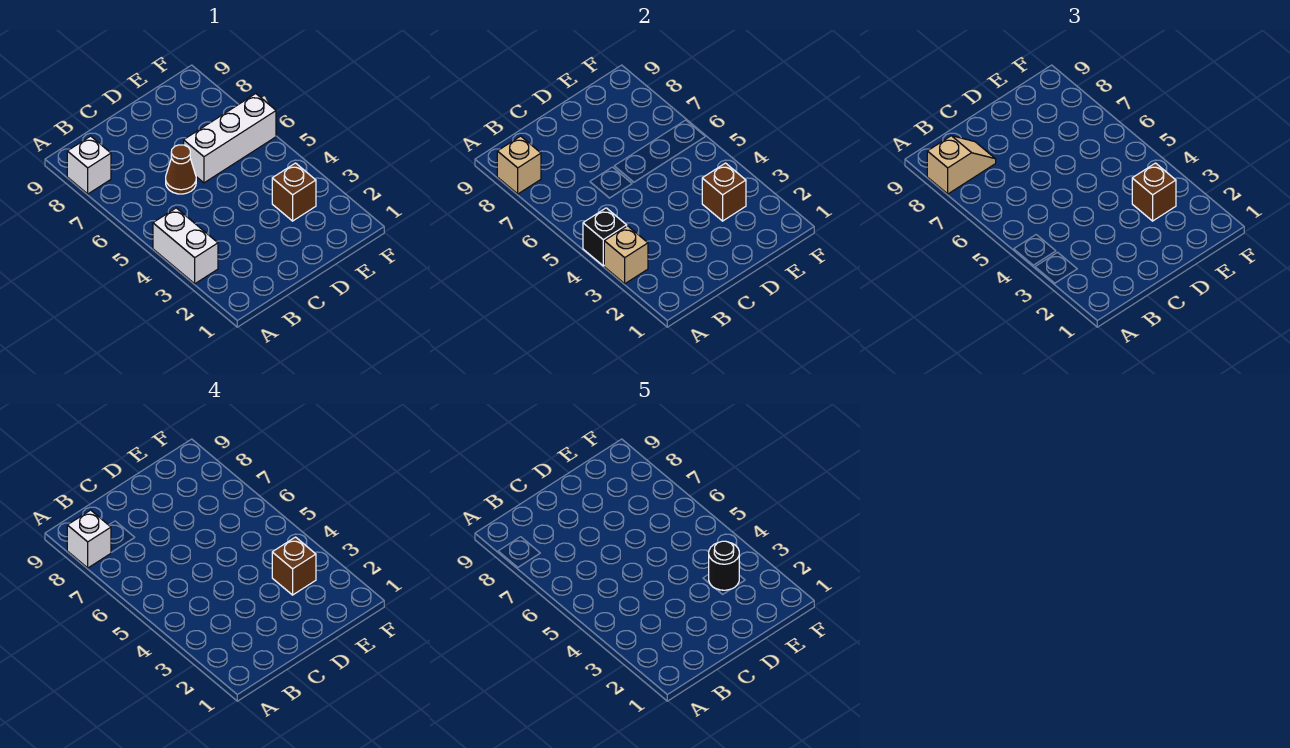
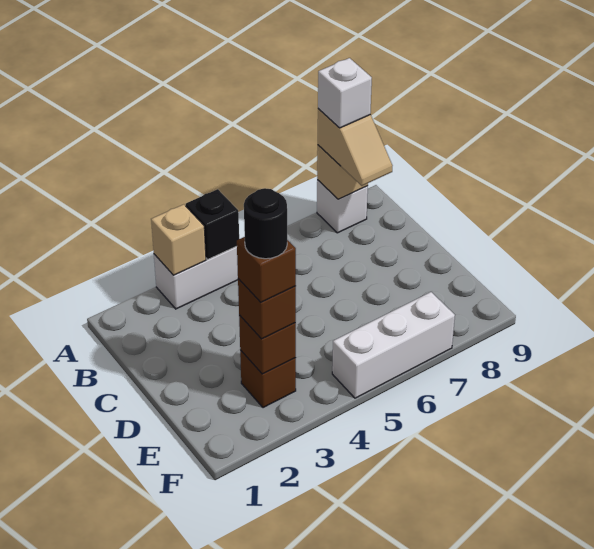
brown 1x1 cone [166,145,196,194] -> none
white 1x3 brick [184,94,276,183] -> white 1x3 brick turned to [332,292,455,398]

